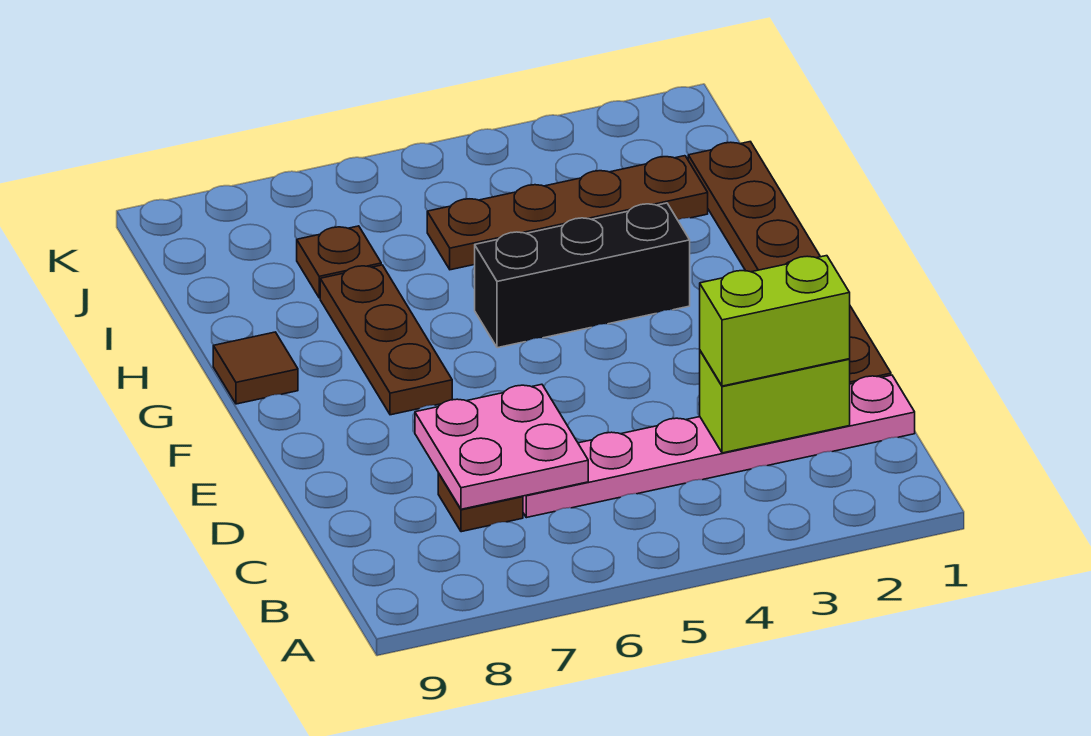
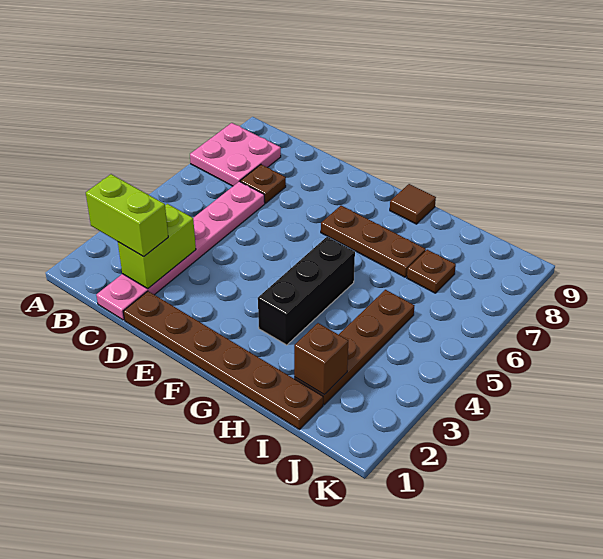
lime 1x2 brick [700,256,850,386] -> lime 1x2 brick turned to [86,174,168,257]
pink 2x2 plate [415,384,588,509] -> pink 2x2 plate moved to [190,123,281,186]
none -> brown 1x1 brick [294,323,348,395]

